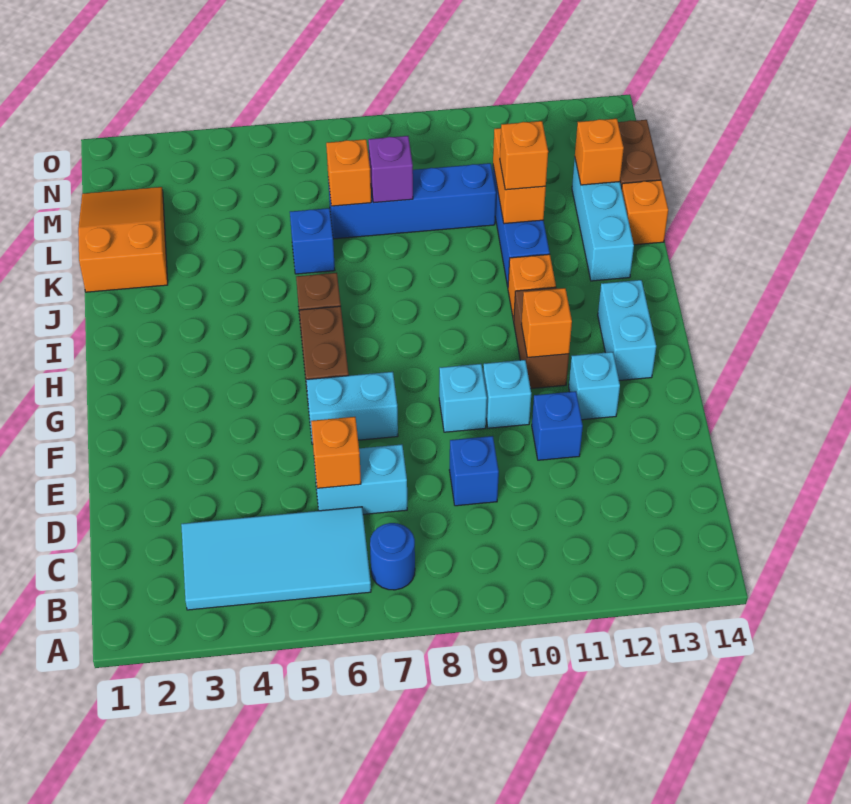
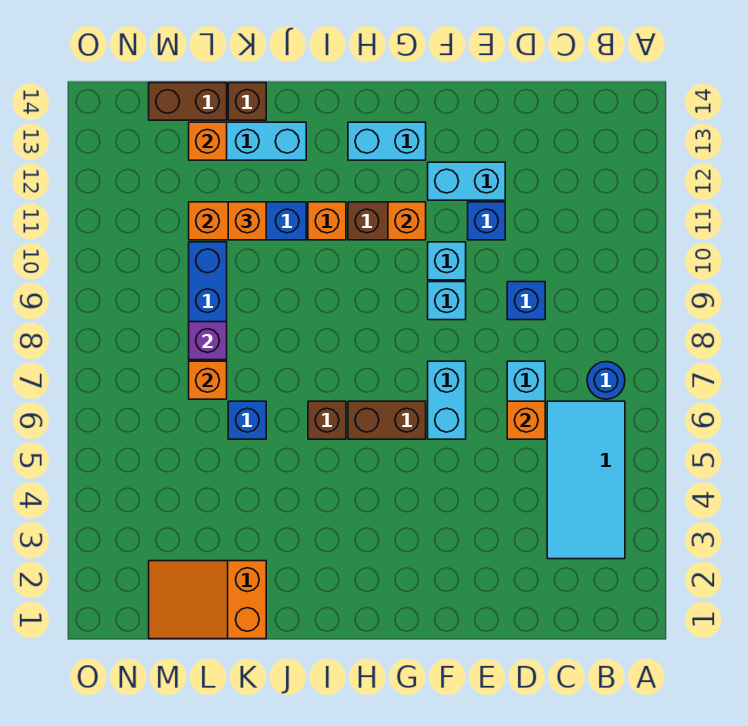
cyan 1x1 brick [569,352,620,420] -> cyan 1x2 brick [428,162,505,200]
orange 1x1 brick [622,180,668,245] -> brown 1x1 brick [228,83,266,120]

